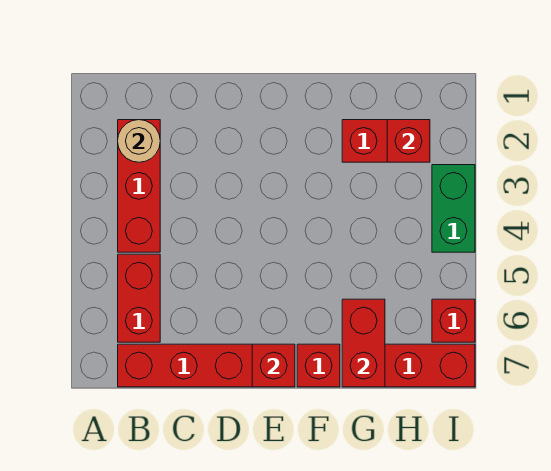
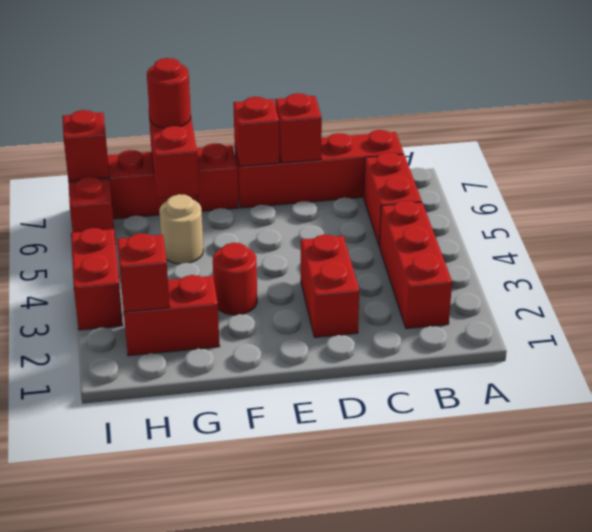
tan 1x1 round brick [118,120,160,162] -> tan 1x1 round brick moved to [159,194,203,264]
none -> red 1x2 brick [301,234,359,337]
none -> red 1x1 brick [275,93,322,163]
none -> red 1x1 round brick [213,243,257,315]
none -> red 1x1 round brick [147,58,191,128]
green 1x2 brick [432,165,475,252] -> red 1x2 brick [71,228,123,330]
none -> red 1x1 brick [62,110,109,181]

